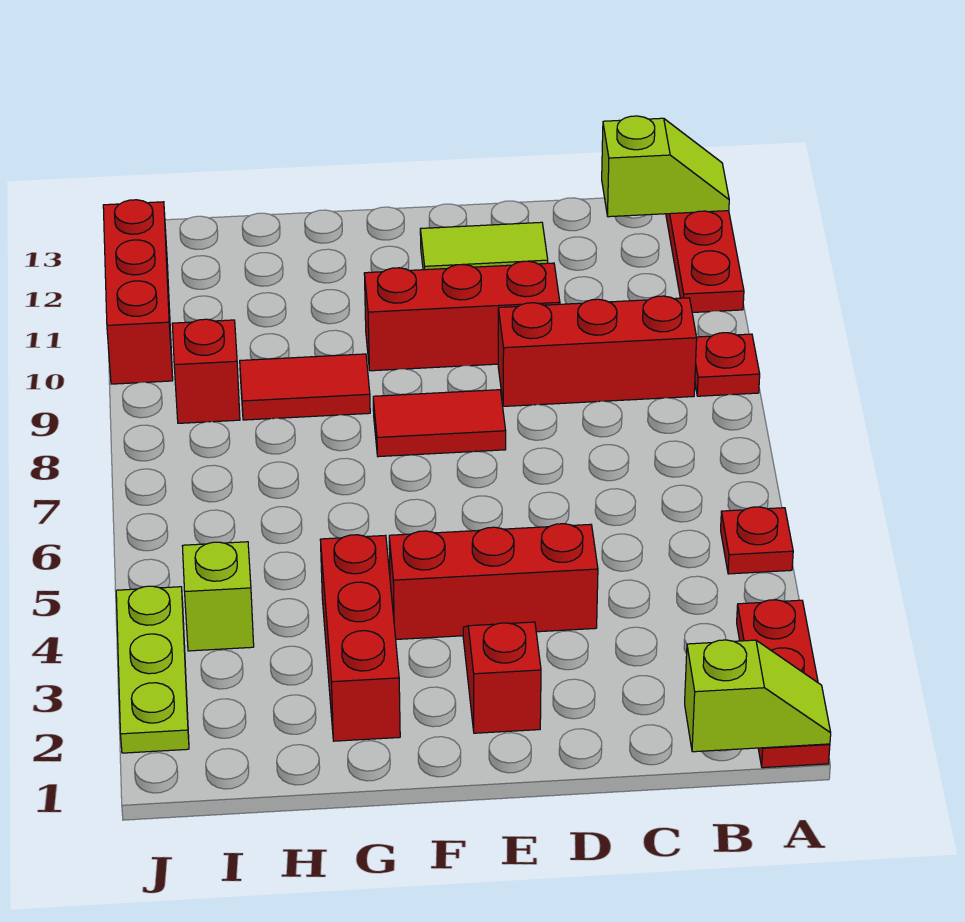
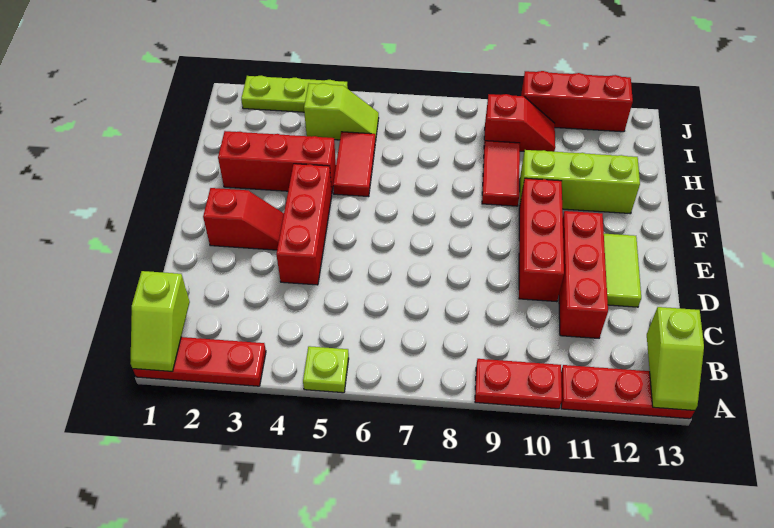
red 1x1 plate [721,507,793,574] -> lime 1x1 plate [303,346,349,393]
red 1x1 plate [695,333,760,396] -> red 1x2 plate [475,359,562,409]
red 1x3 brick [498,296,697,406] -> red 1x3 brick moved to [559,211,608,338]
red 1x2 tile [373,390,506,457] -> red 1x2 tile moved to [333,132,375,197]
none -> lime 1x3 brick [520,150,640,214]

